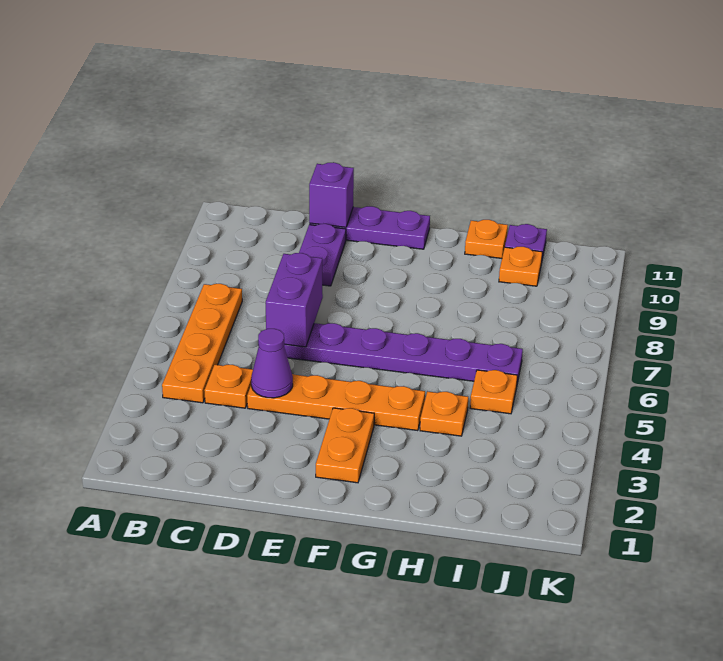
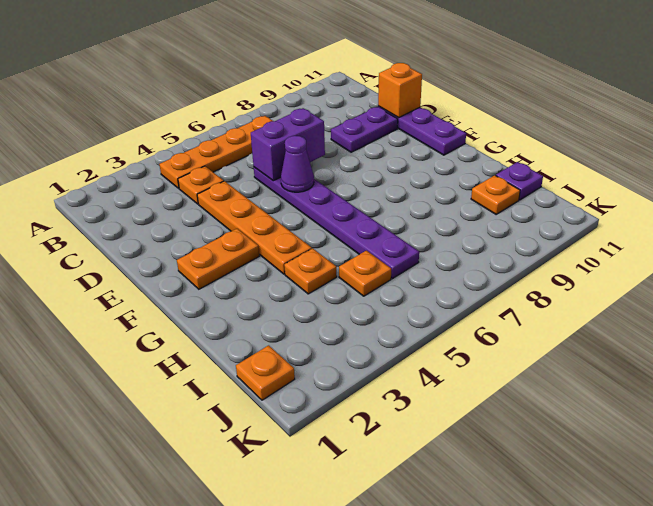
purple 1x1 cone [251,329,293,398] -> purple 1x1 cone moved to [281,136,314,192]
purple 1x1 brick [309,162,354,227] -> orange 1x1 brick [378,63,422,118]
orange 1x1 plate [465,220,508,258] -> orange 1x1 plate moved to [236,345,295,400]

